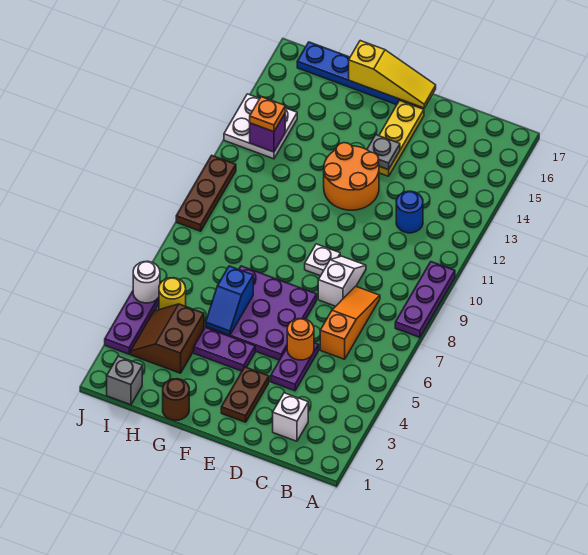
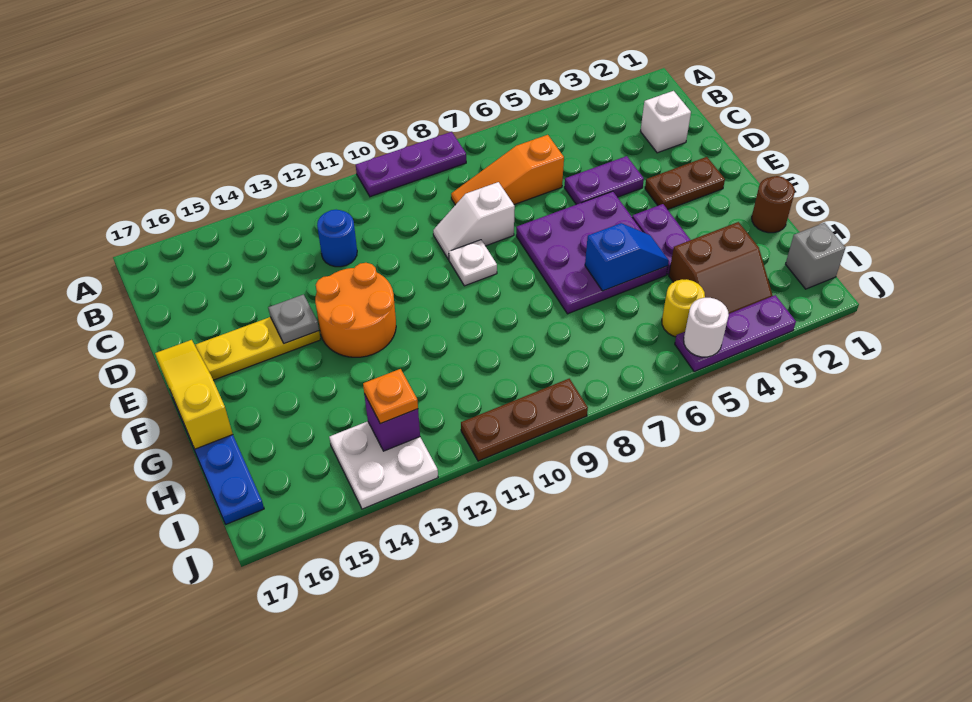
orange 1x1 round brick [287,319,314,360] -> none

